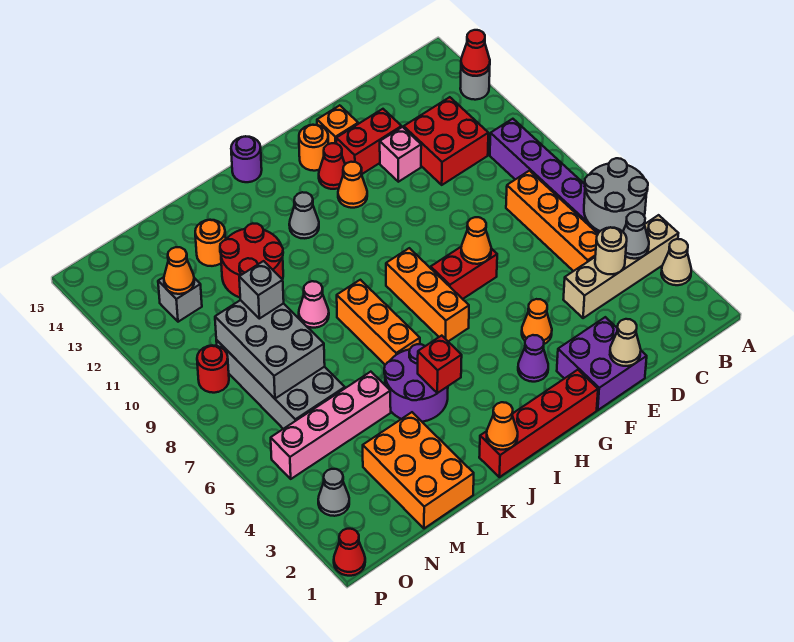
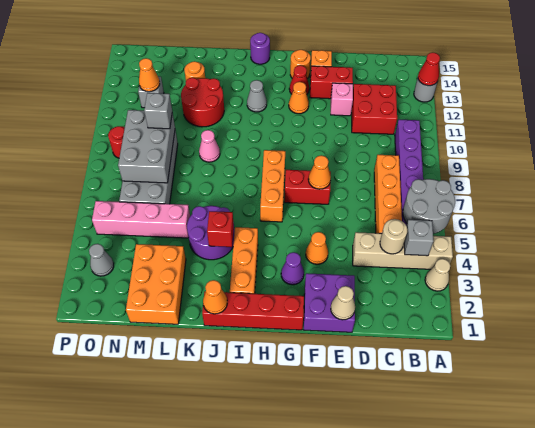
grey 1x1 cone [623,212,649,259] -> grey 1x1 brick [404,220,433,256]
orange 1x3 brick [337,280,420,365] -> orange 1x3 brick moved to [230,227,258,294]
red 1x1 cone [334,529,365,576] -> none

